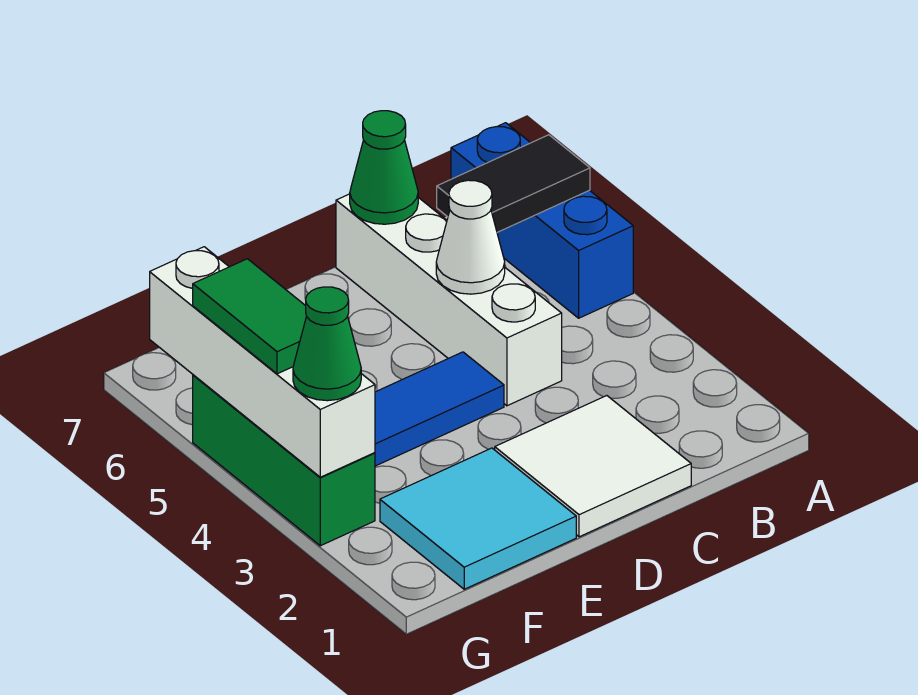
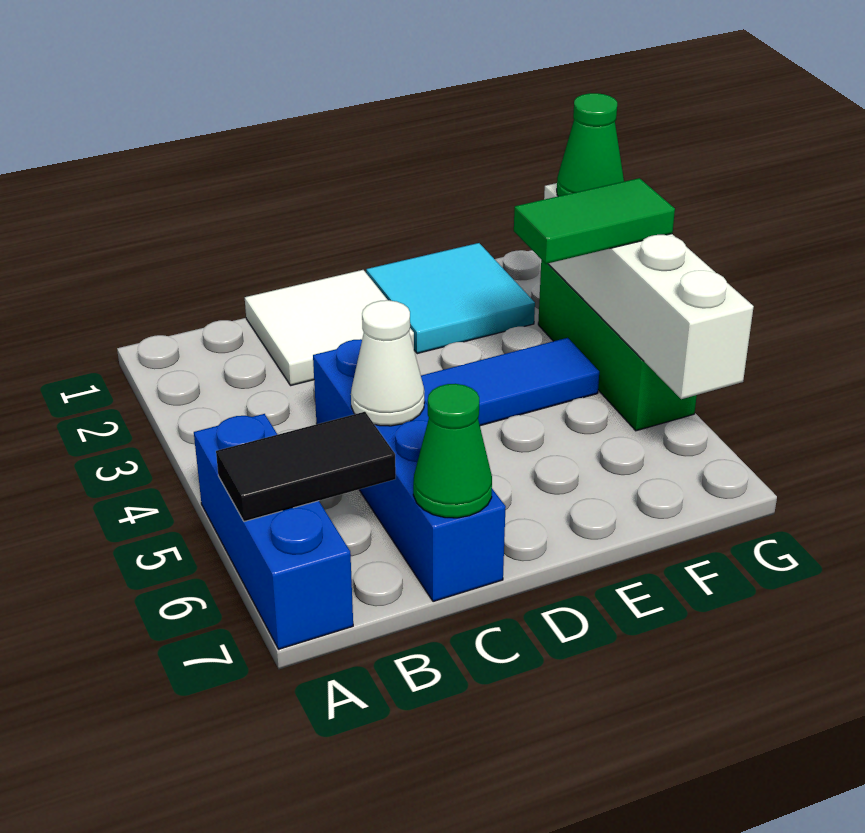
white 1x4 brick [336,194,562,406] -> blue 1x4 brick [313,339,506,602]
green 1x2 tile [193,259,306,374] -> green 1x2 tile turned to [514,178,675,264]

